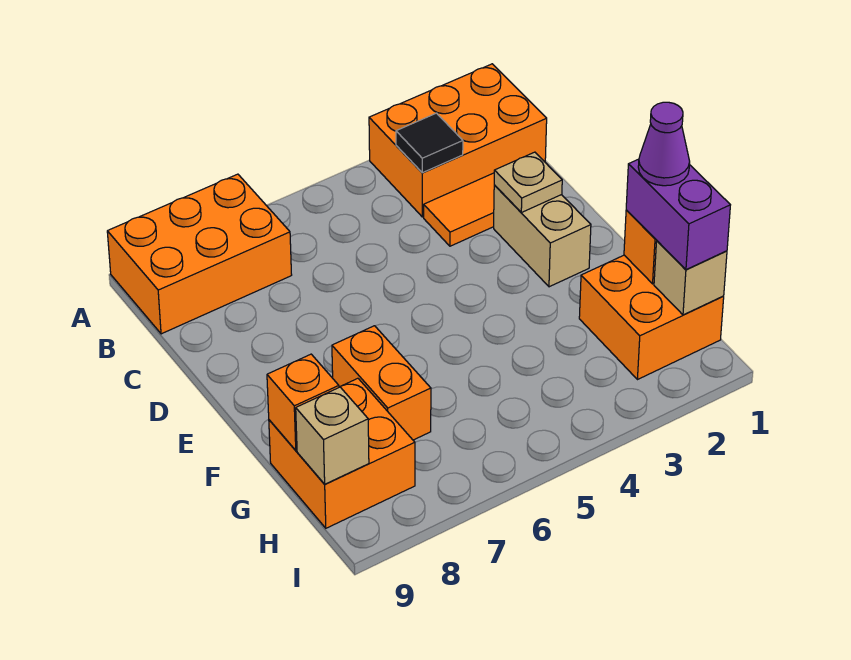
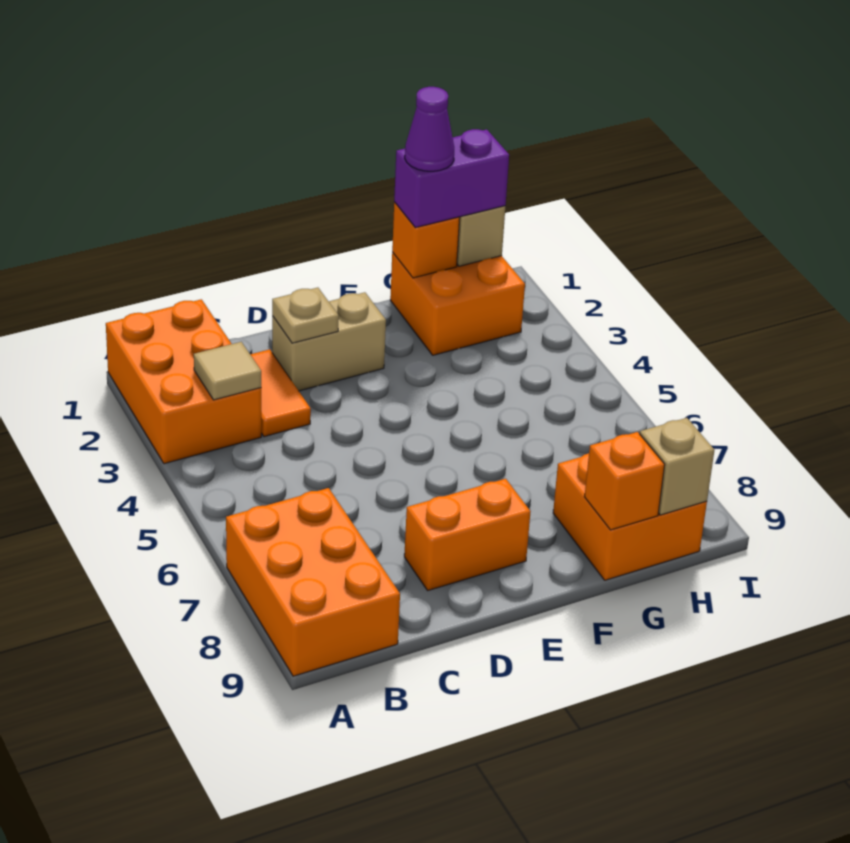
black 1x1 tile [396,113,463,173] -> tan 1x1 tile [194,342,261,400]
orange 1x2 brick [332,326,431,440] -> orange 1x2 brick moved to [404,479,531,590]

